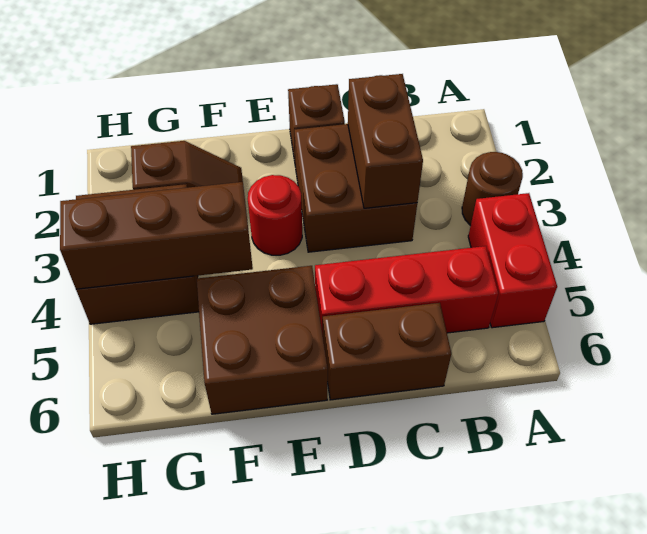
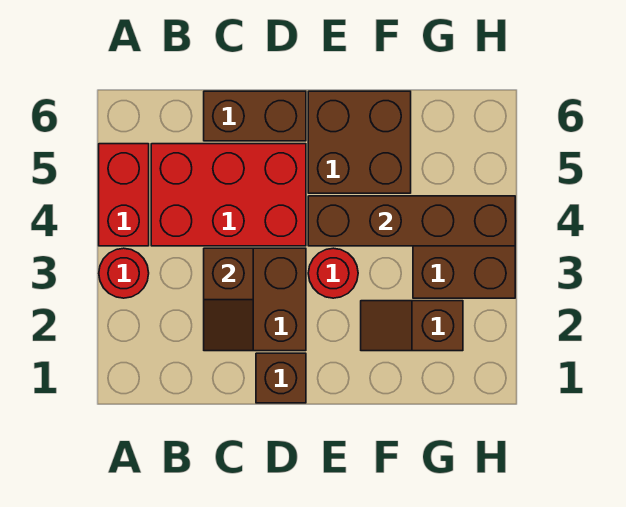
brown 1x1 round brick [462,152,523,226] -> red 1x1 round brick [99,248,149,298]
red 1x3 brick [315,246,499,334] -> red 2x3 brick [151,144,306,246]
brown 1x2 brick [348,74,423,208] -> brown 1x2 slope [204,248,253,351]
brown 1x3 brick [60,182,253,289] -> brown 1x4 brick [308,196,515,246]

